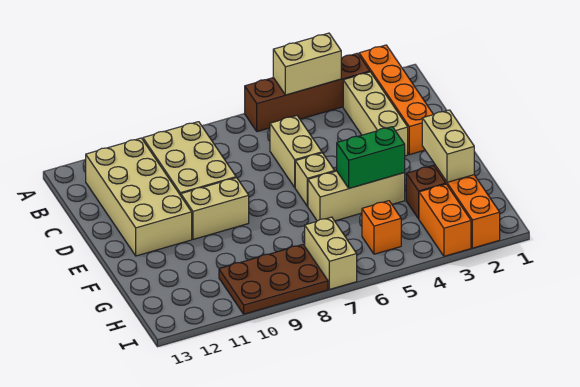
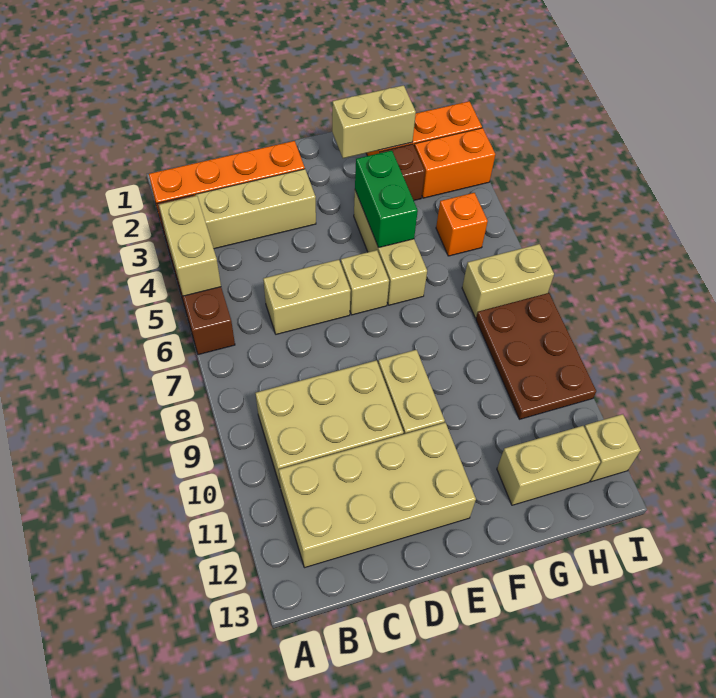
none -> tan 1x2 brick [497,426,600,505]
none -> tan 1x1 brick [584,414,640,482]

